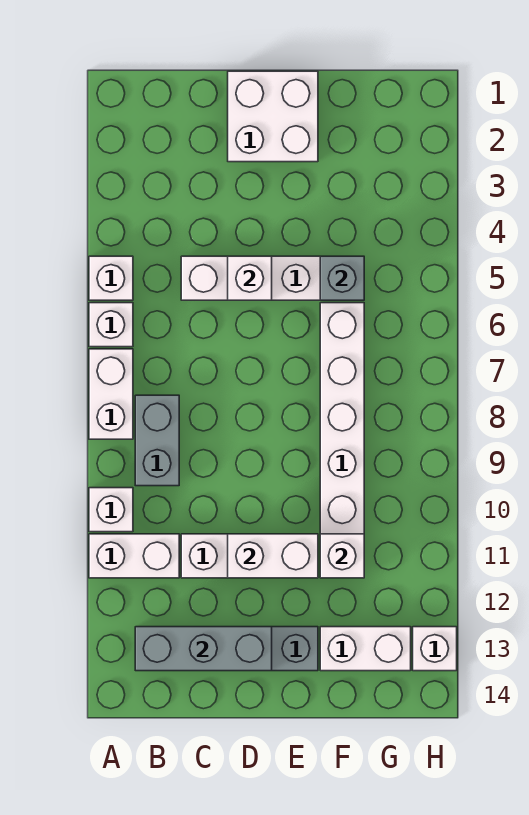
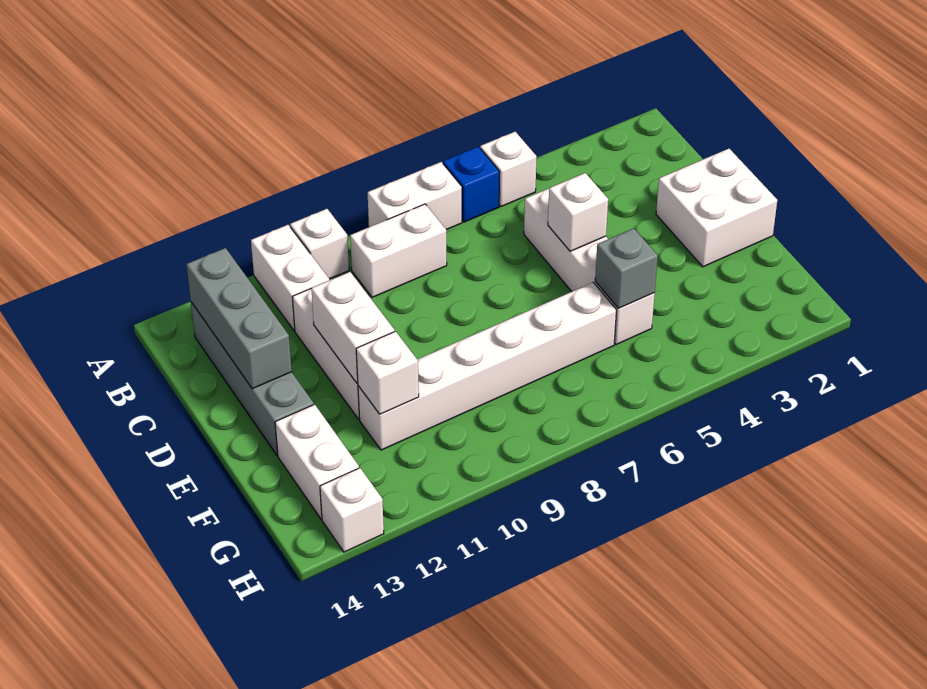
white 1x1 brick [89,303,133,347] -> blue 1x1 brick [443,147,500,222]
grey 1x2 brick [135,395,179,486] -> white 1x2 brick [350,204,447,297]

